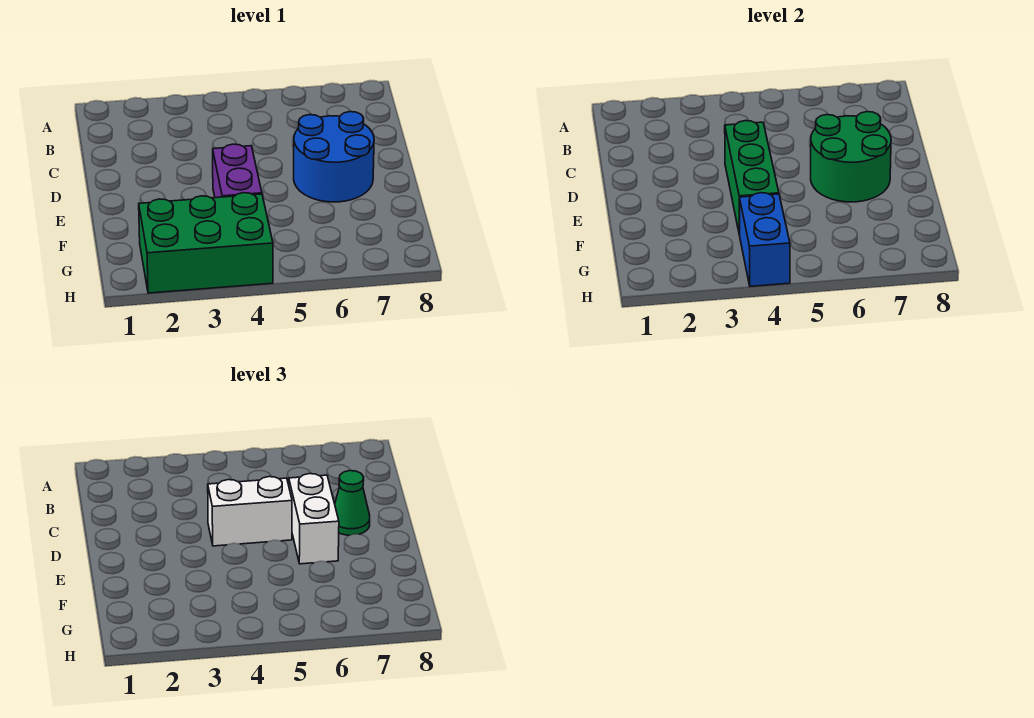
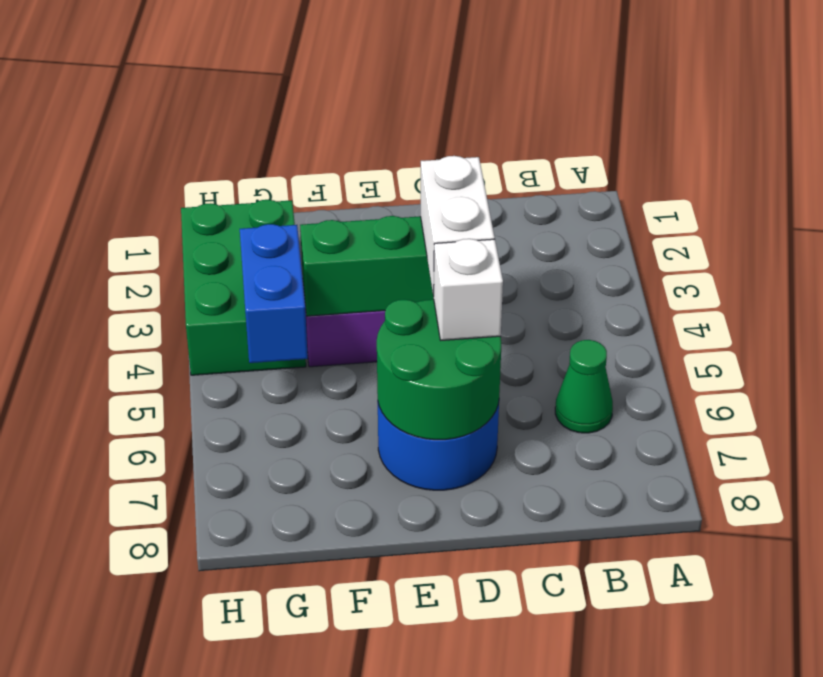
white 1x2 brick [289,474,339,564] -> white 1x1 brick [434,239,503,340]
green 1x1 cone [335,471,370,535] -> green 1x1 cone moved to [555,340,613,433]
blue 1x2 brick [739,193,790,286] -> blue 1x2 brick turned to [240,224,308,363]

